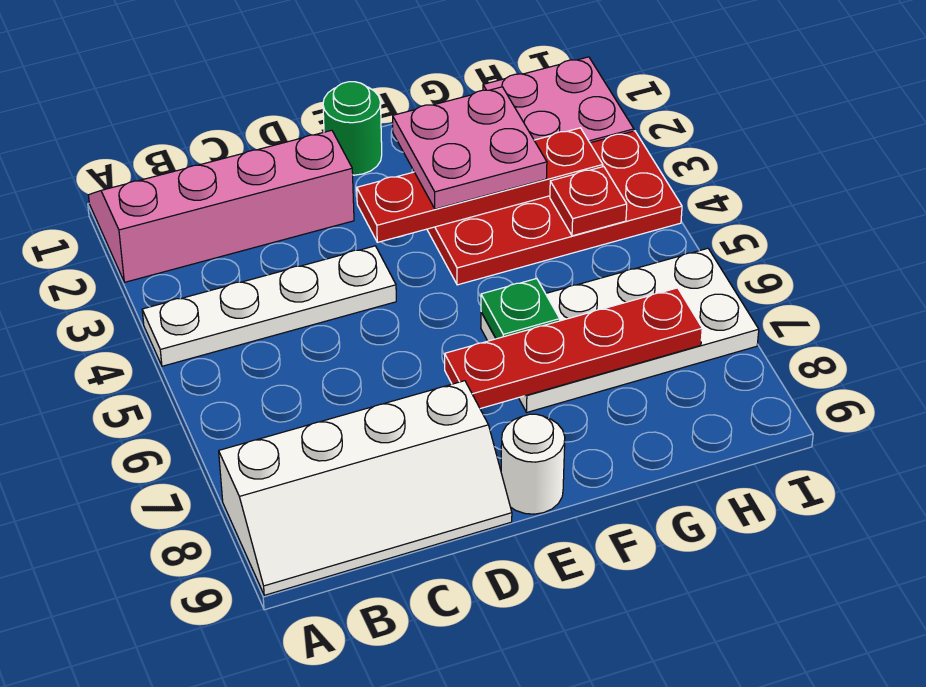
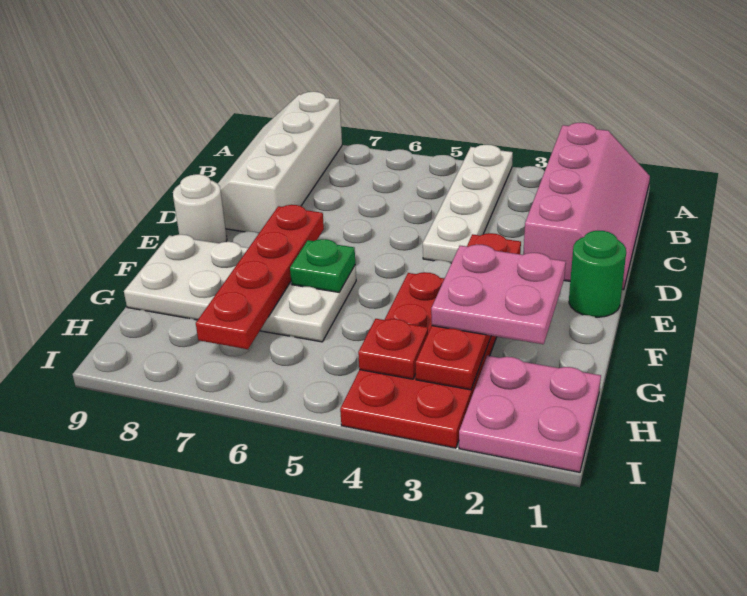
white 2x4 plate [481,248,759,412] -> white 2x4 plate turned to [124,234,356,342]

